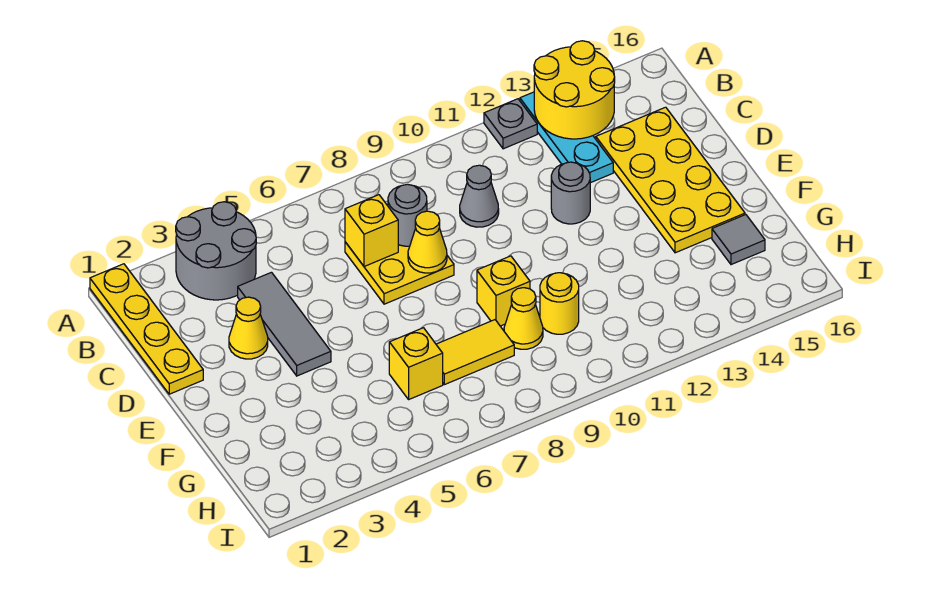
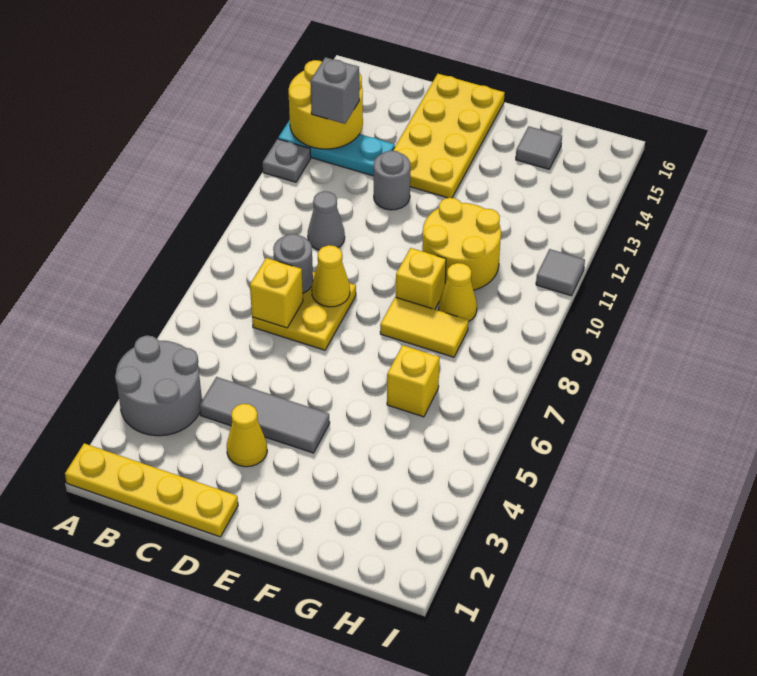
none -> grey 1x1 brick [310,57,359,124]
yellow 2x4 plate [596,107,745,253] -> yellow 2x4 plate turned to [393,74,505,198]
yellow 1x2 tile [436,320,514,385] -> yellow 1x2 tile turned to [380,297,468,357]
yellow 1x1 round brick [540,273,579,334] -> yellow 2x2 round brick [422,198,501,290]
none -> grey 1x1 tile [536,249,585,296]

